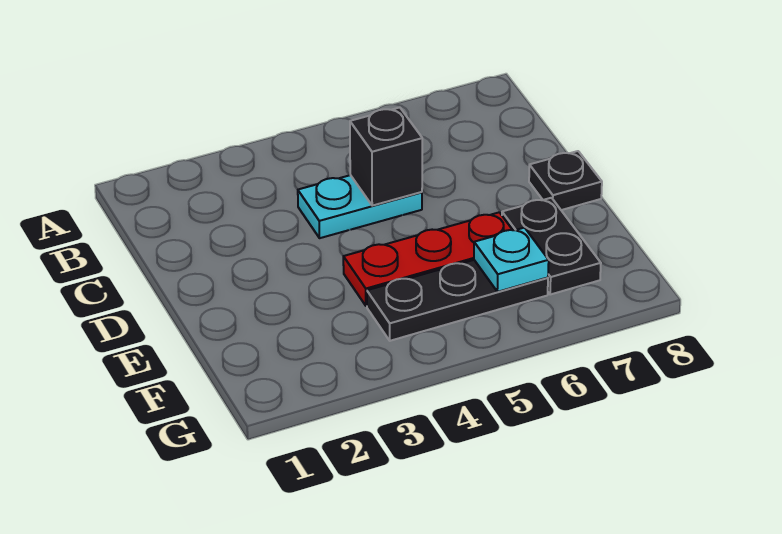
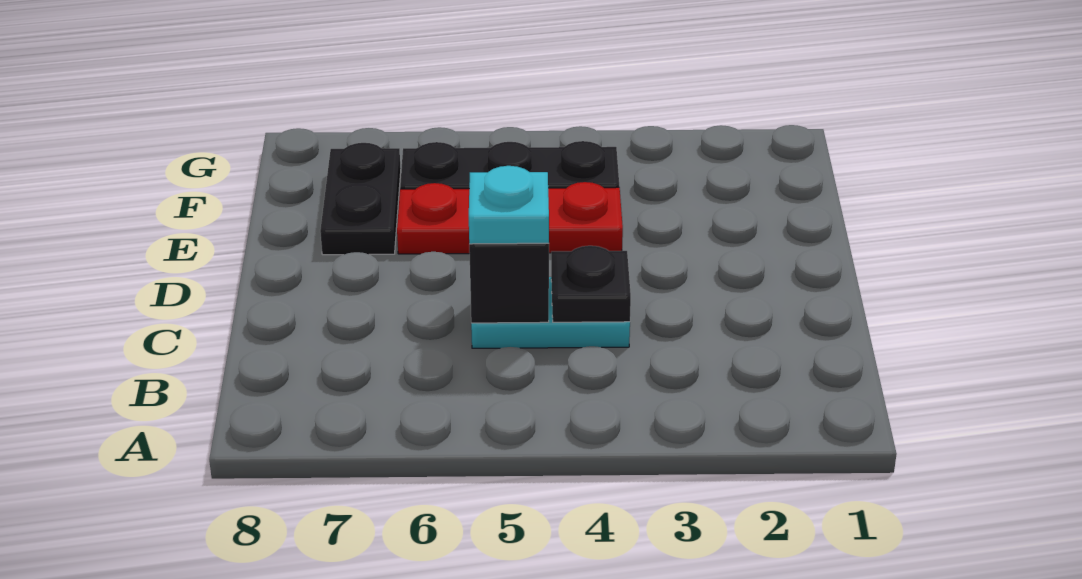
black 1x1 plate [529,151,602,210] -> black 1x1 plate moved to [551,246,631,322]
cyan 1x1 plate [474,228,549,292] -> cyan 1x1 plate moved to [469,166,549,244]

